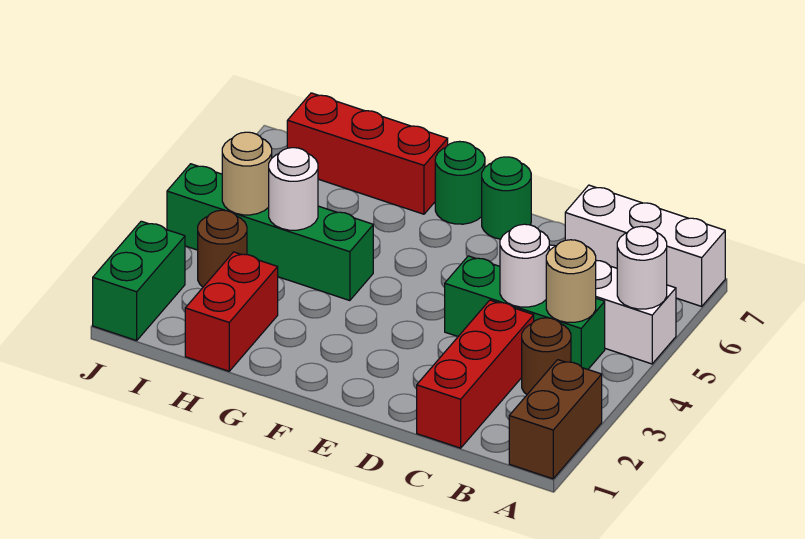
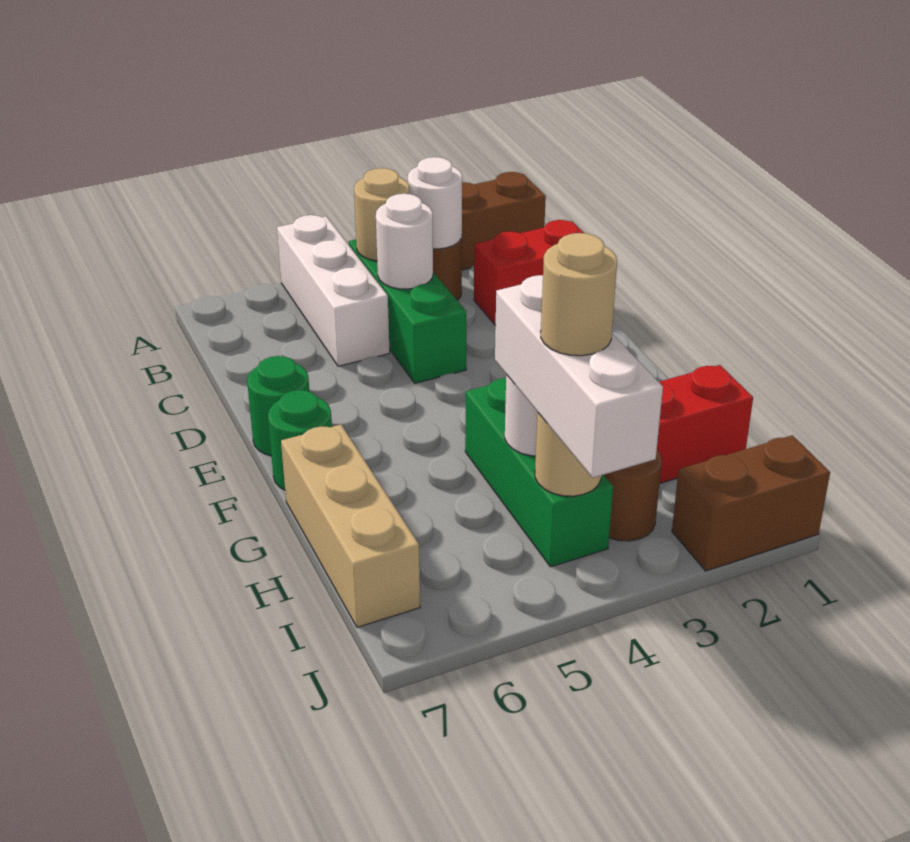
white 1x1 round brick [617,226,667,309] -> white 1x1 round brick moved to [408,157,462,249]
white 1x3 brick [565,185,725,306] -> white 1x3 brick moved to [495,275,663,478]
red 1x3 brick [417,300,534,448] -> red 1x2 brick [474,220,584,326]
green 1x4 brick [167,164,373,301] -> green 1x3 brick [465,378,613,567]
red 1x3 brick [287,93,448,214] -> tan 1x3 brick [281,425,420,627]
none -> tan 1x1 round brick [541,233,617,356]
green 1x2 brick [93,221,185,341] -> brown 1x2 brick [672,435,830,571]

